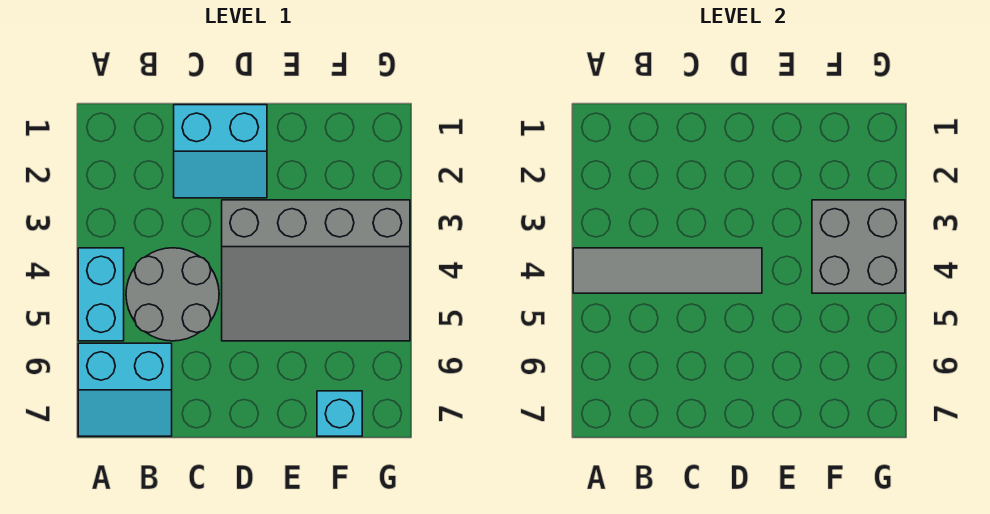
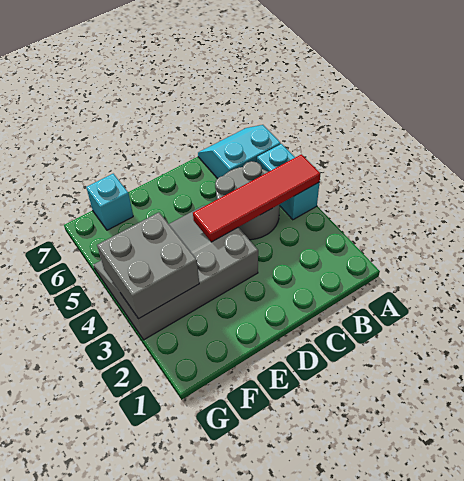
grey 1x4 tile [573,248,762,293] -> red 1x4 tile [193,154,320,242]
cyan 2x2 slope [174,105,267,198] -> none

